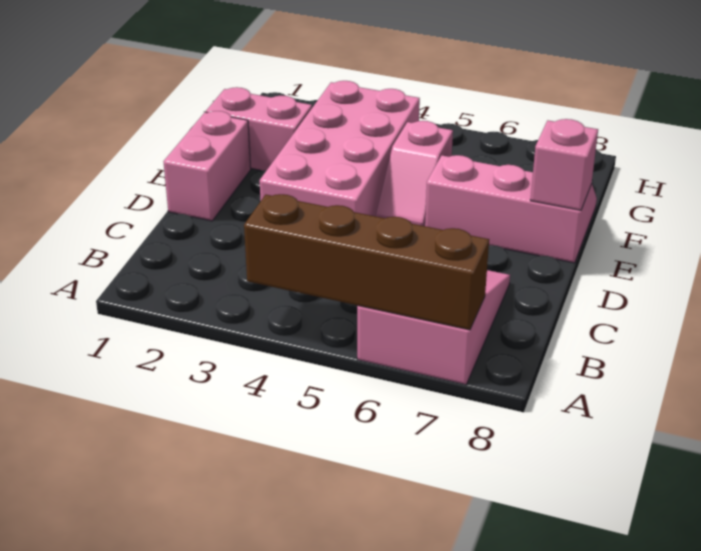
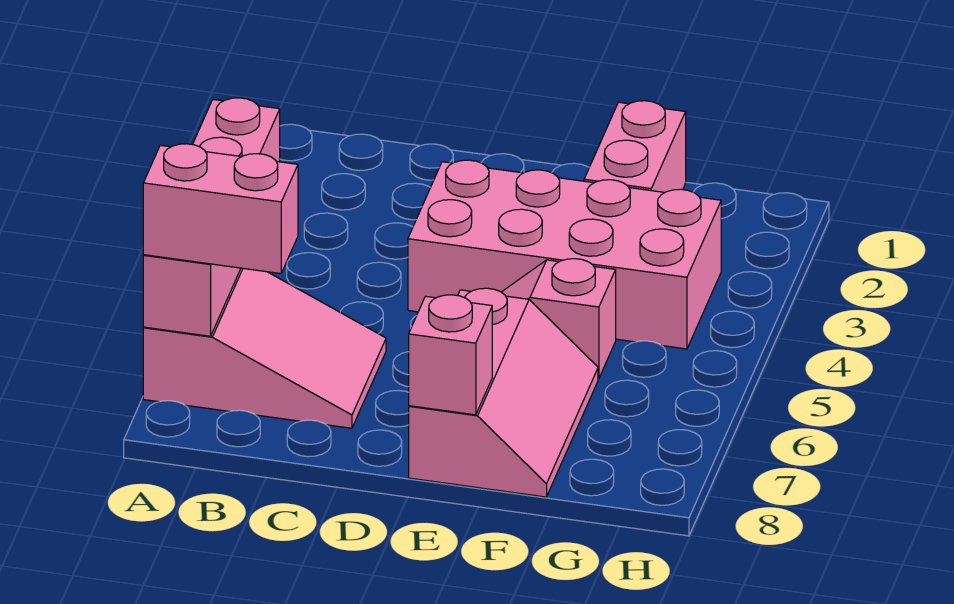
brown 1x4 brick [244,194,489,330] -> pink 1x4 brick [143,98,280,336]
pink 1x2 brick [163,111,251,221] -> pink 1x2 brick moved to [143,144,298,274]

